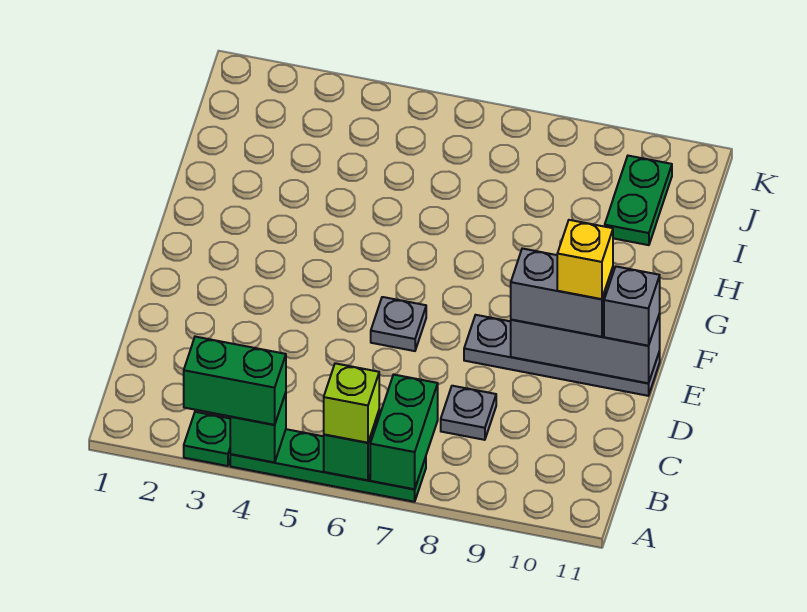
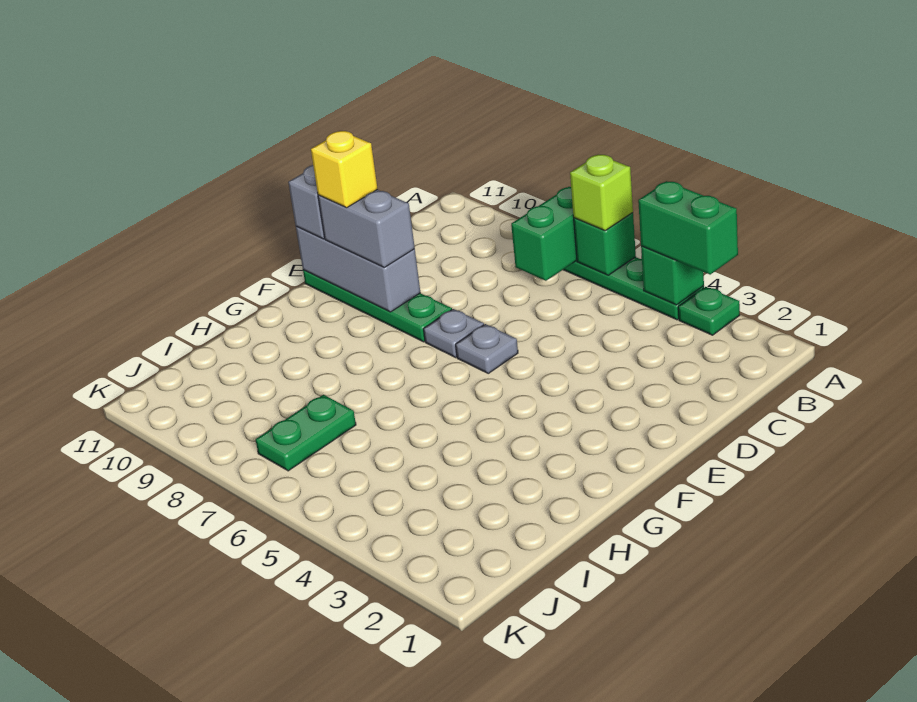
grey 1x1 plate [441,386,496,440] -> grey 1x1 plate moved to [424,309,484,357]
grey 1x4 plate [464,315,660,396] -> green 1x4 plate [303,270,452,342]
green 1x2 plate [605,156,672,245] -> green 1x2 plate moved to [256,395,356,471]

